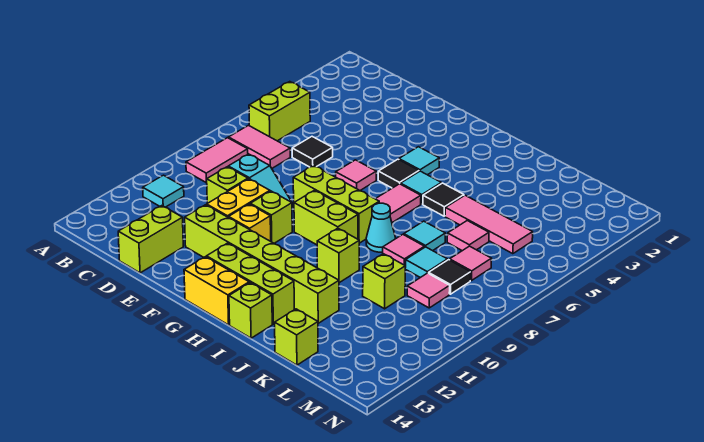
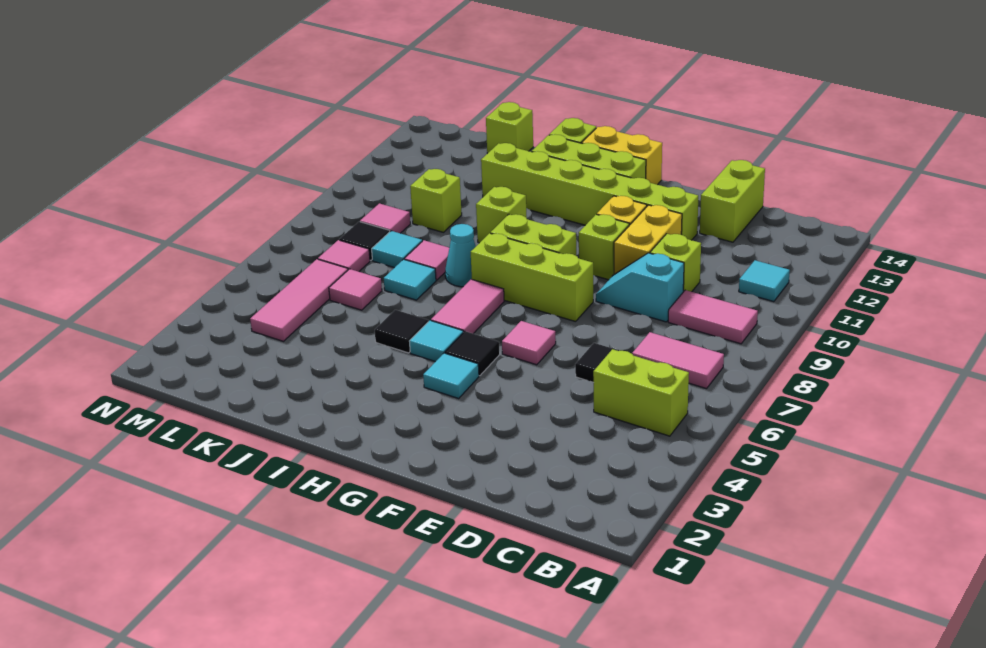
lime 1x2 brick [249,82,310,141] -> lime 1x2 brick turned to [593,349,689,436]
pink 1x2 tile [186,138,248,182] -> pink 1x2 tile turned to [668,290,758,344]
pink 1x3 tile [445,195,533,254] -> pink 1x3 tile turned to [250,259,348,341]

